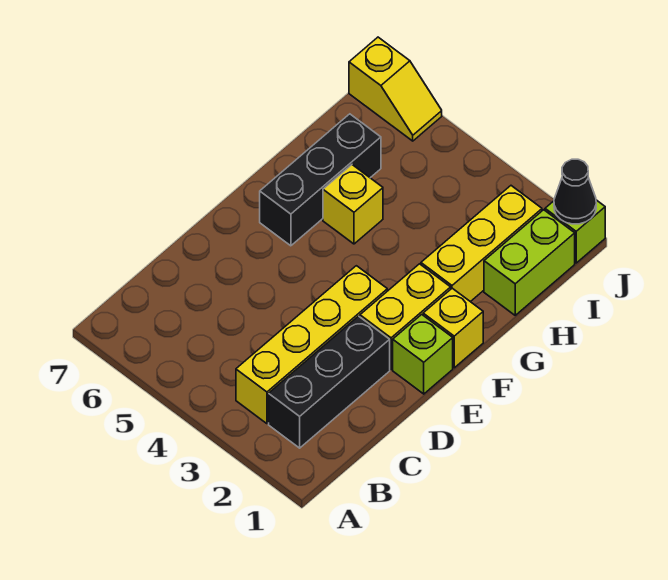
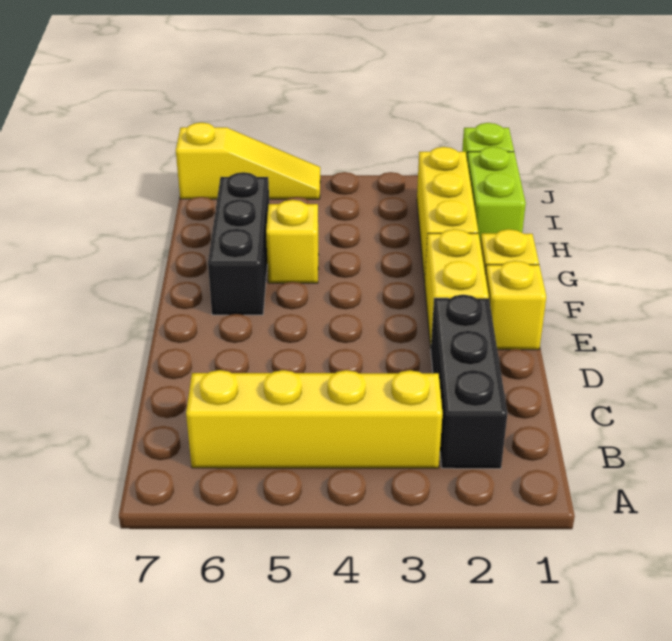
yellow 1x4 brick [236,266,387,424] -> yellow 1x4 brick turned to [186,370,443,468]
lime 1x1 brick [393,314,453,394] -> yellow 1x1 brick [485,261,546,350]
black 1x1 cone [554,159,596,224] -> none
yellow 1x2 slope [349,37,442,141] -> yellow 1x3 slope [176,123,320,199]

